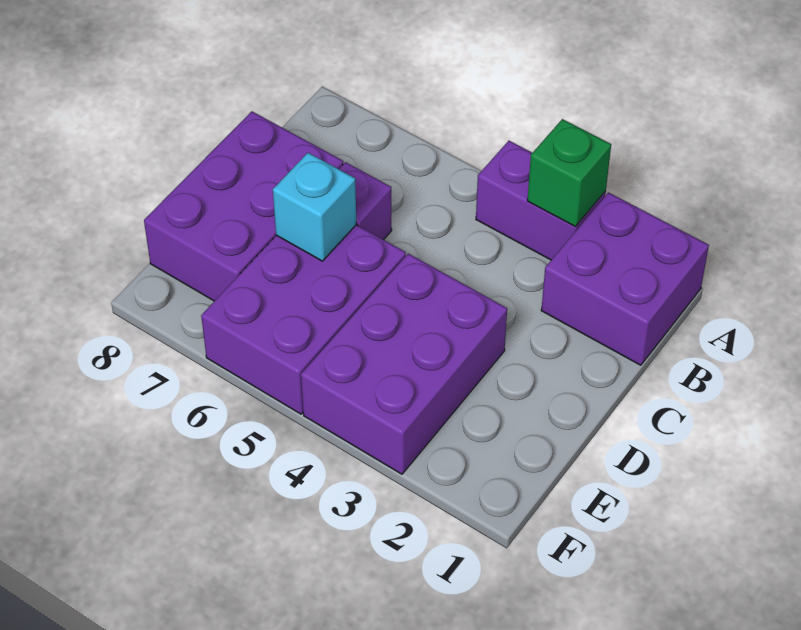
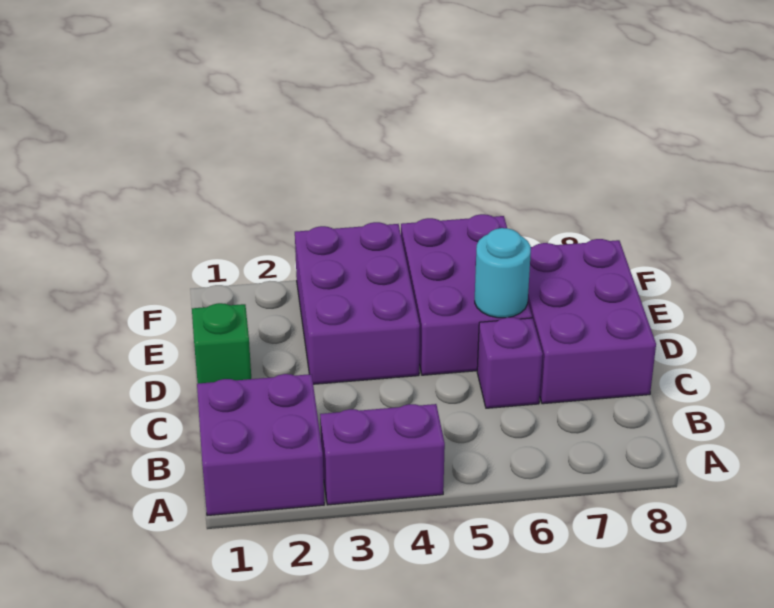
green 1x1 brick [527,119,611,227] -> green 1x1 brick moved to [192,303,251,383]
cyan 1x1 brick [273,153,356,261] -> cyan 1x1 round brick [475,228,531,318]

